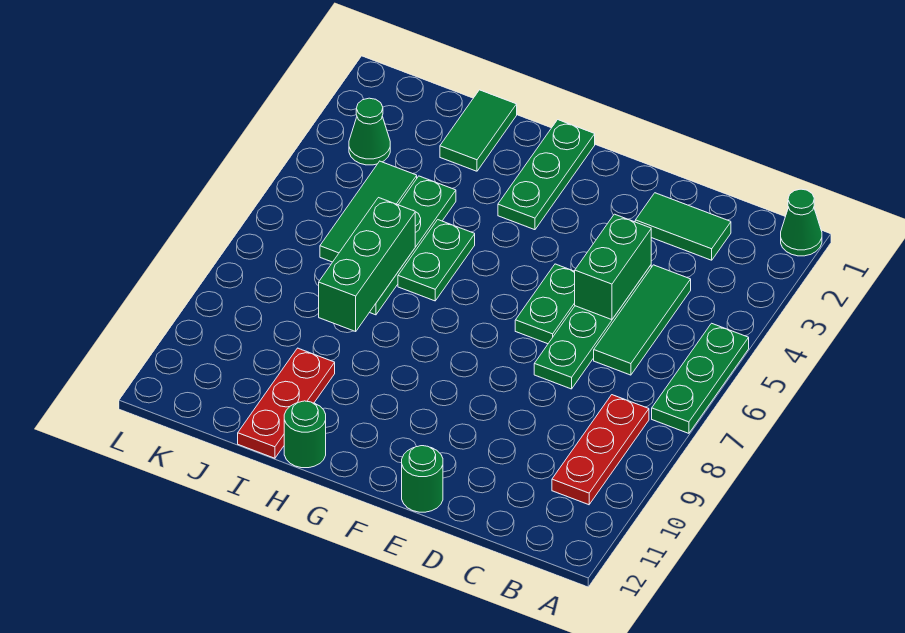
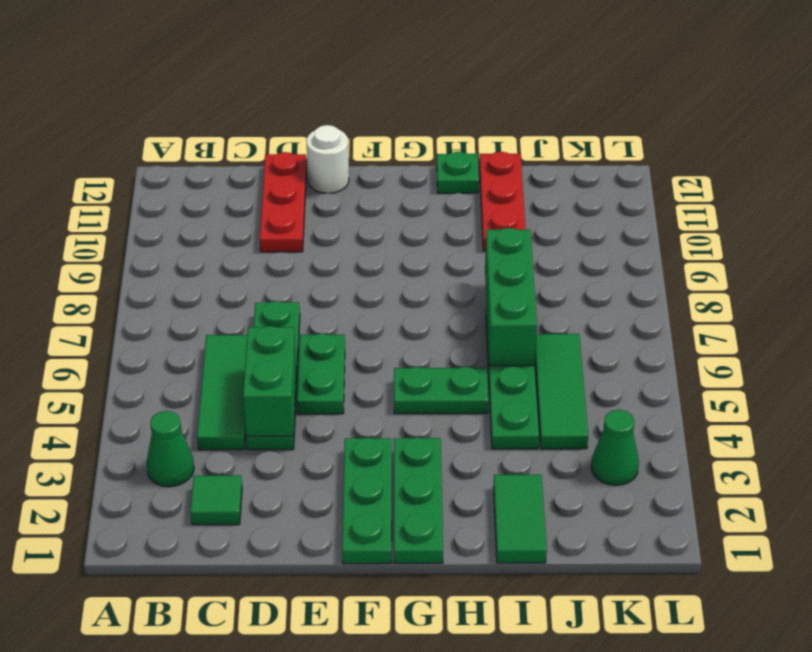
green 1x1 cone [781,189,822,256] -> green 1x1 cone moved to [146,411,194,487]
green 1x3 plate [652,323,749,433] -> green 1x3 plate moved to [342,438,392,564]
red 1x3 plate [552,395,649,505] -> red 1x3 plate moved to [260,152,307,252]
green 1x2 tile [635,193,731,260] -> green 1x1 tile [190,475,242,525]
green 1x1 round brick [402,446,443,512] -> white 1x1 round brick [306,125,349,193]
green 1x2 plate [398,220,475,301] -> green 1x2 plate turned to [394,367,488,414]
green 1x1 round brick [284,401,326,468] -> green 1x1 plate [437,152,479,193]

